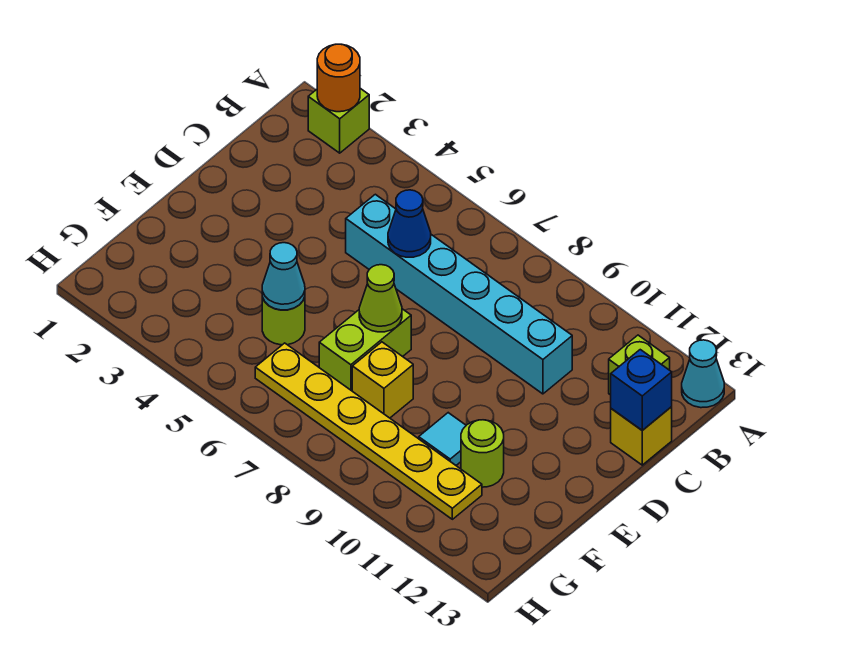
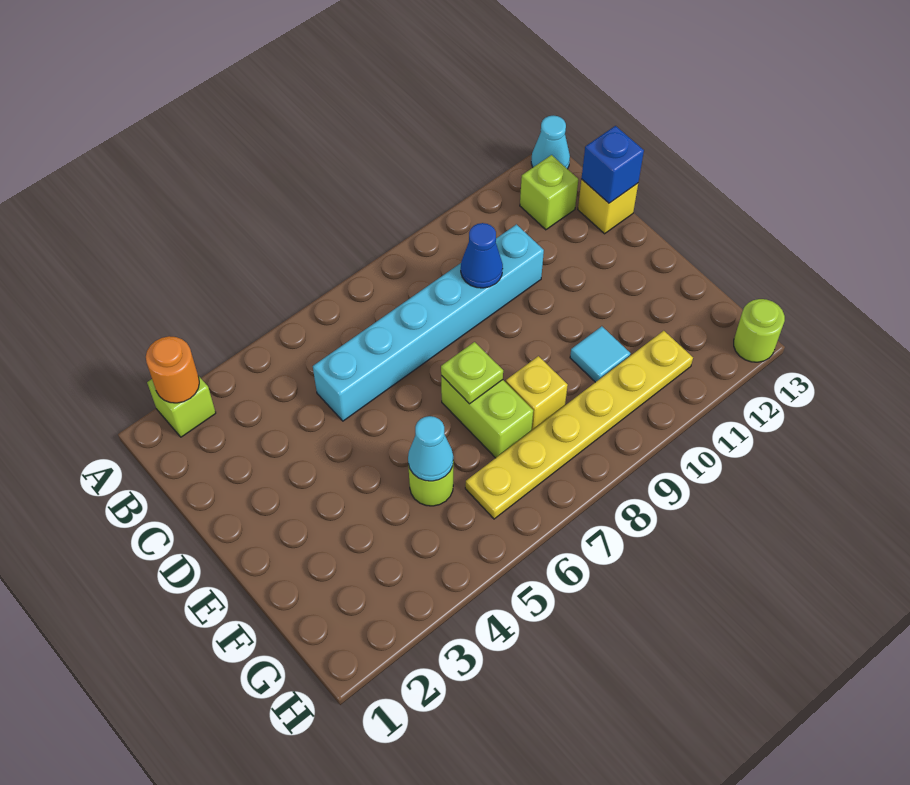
blue 1x1 cone [388,190,431,257] -> blue 1x1 cone moved to [461,223,503,288]
lime 1x1 cone [359,265,402,332] -> lime 1x1 plate [441,342,503,404]
lime 1x1 round brick [461,420,504,487] -> lime 1x1 round brick moved to [734,299,785,362]

